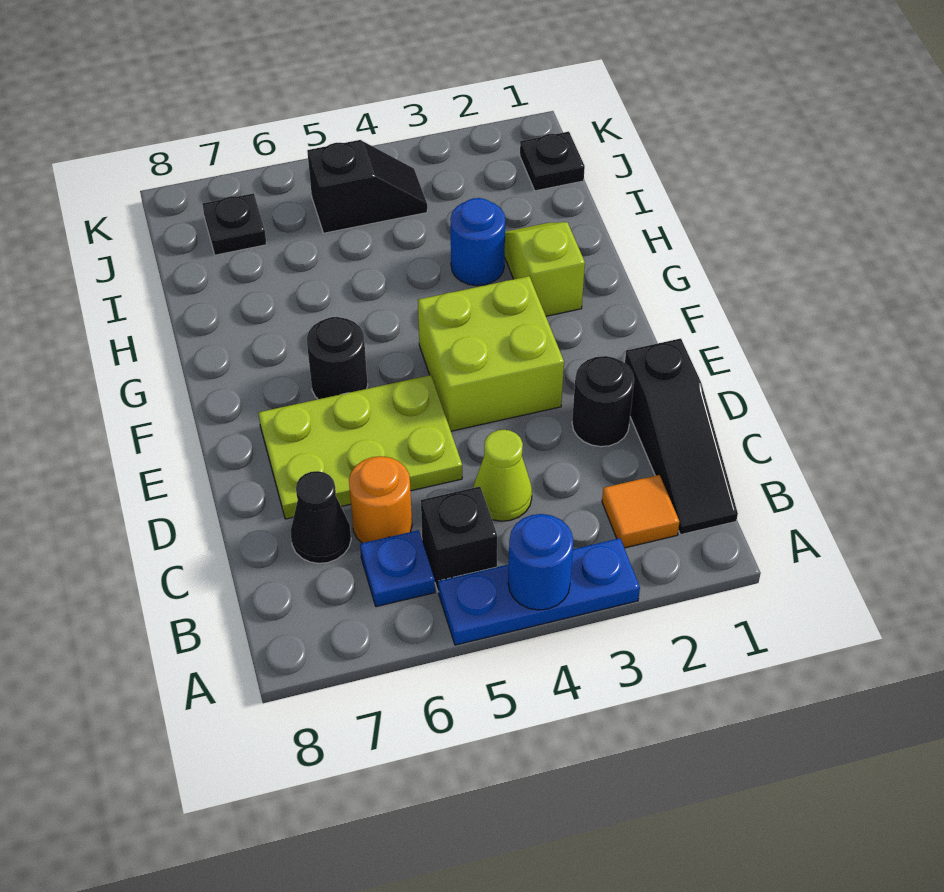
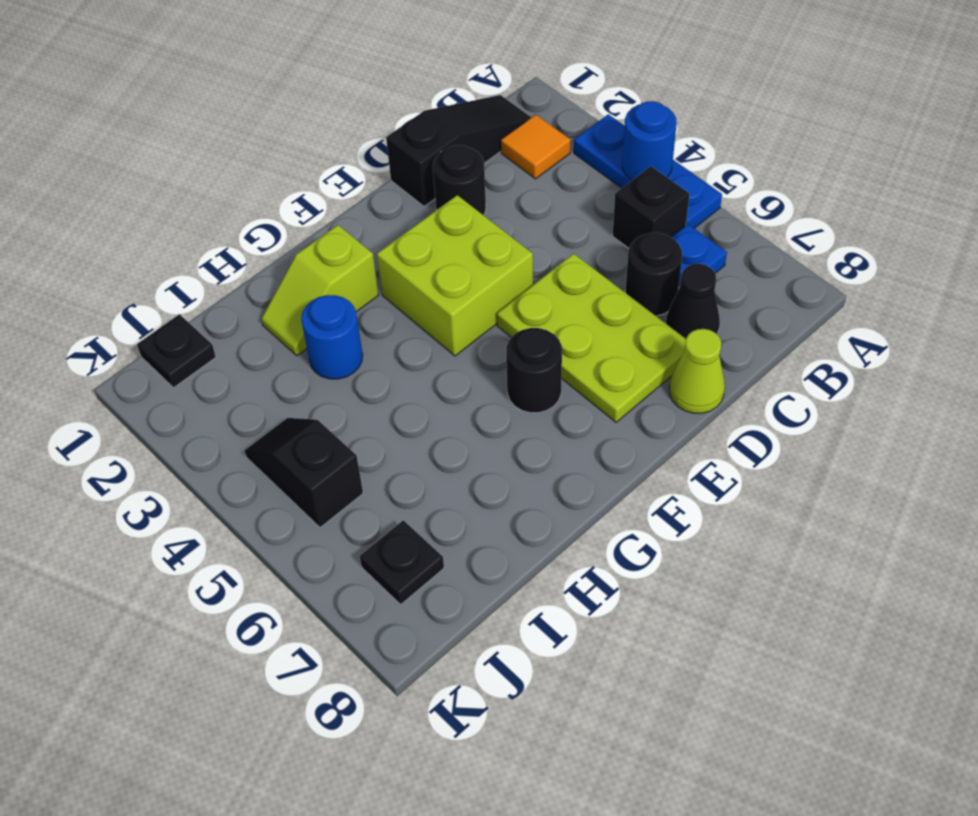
lime 1x1 cone [473,430,532,521] -> lime 1x1 cone moved to [669,329,725,413]
orange 1x1 round brick [349,456,412,543] -> black 1x1 round brick [625,233,682,316]

